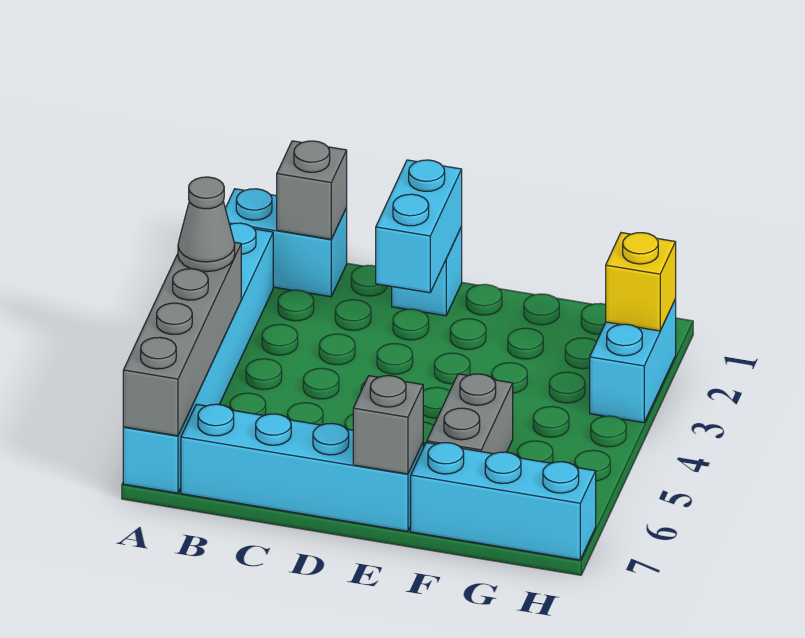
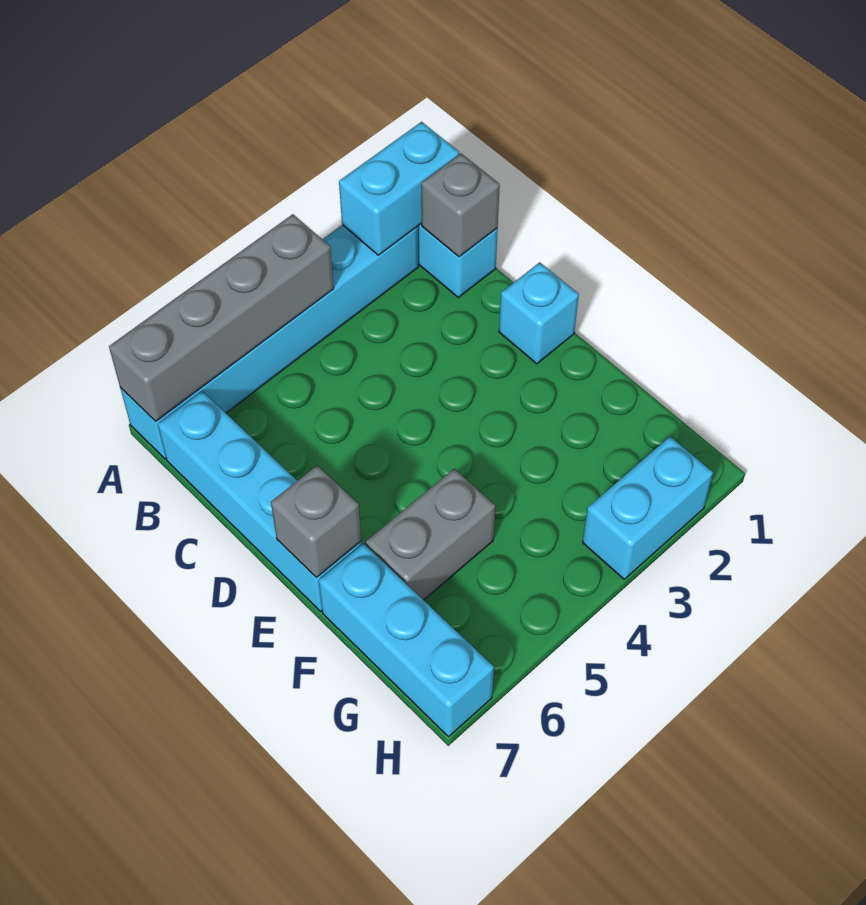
grey 1x1 cone [178,177,235,272] -> none
cyan 1x2 brick [376,160,462,293] -> cyan 1x2 brick moved to [339,122,459,255]
yellow 1x1 brick [606,233,676,331] -> none

